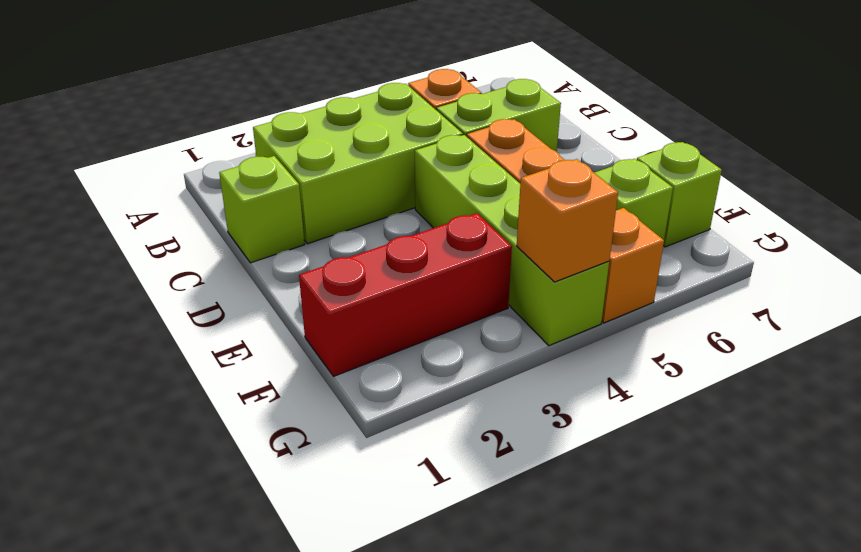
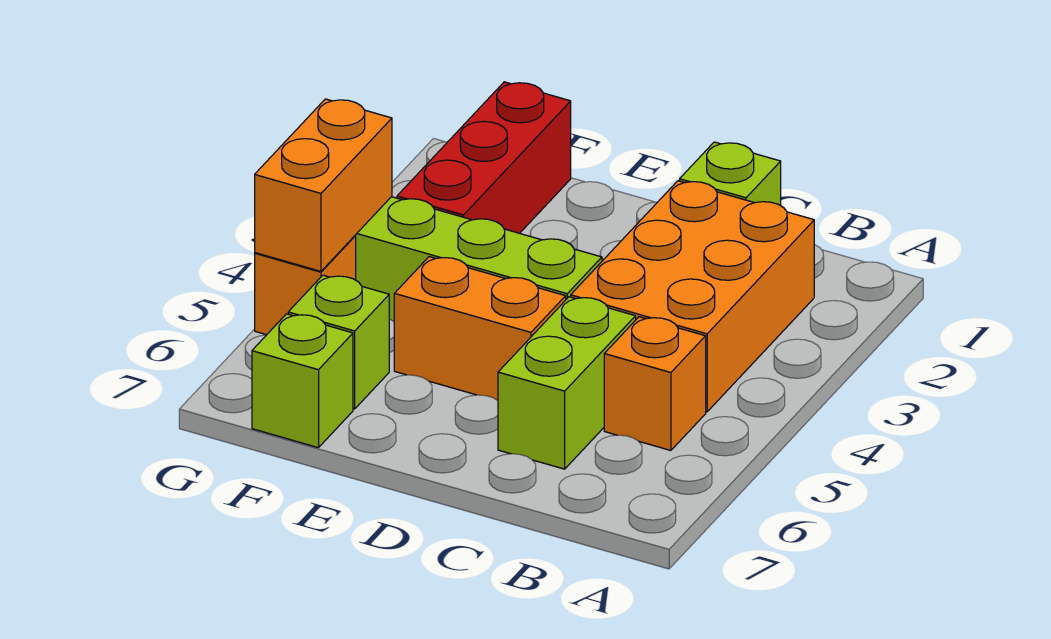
lime 2x3 brick [253,83,463,244] -> orange 2x3 brick [571,181,814,412]
orange 1x1 brick [517,159,618,282] -> orange 1x2 brick [255,99,392,271]

